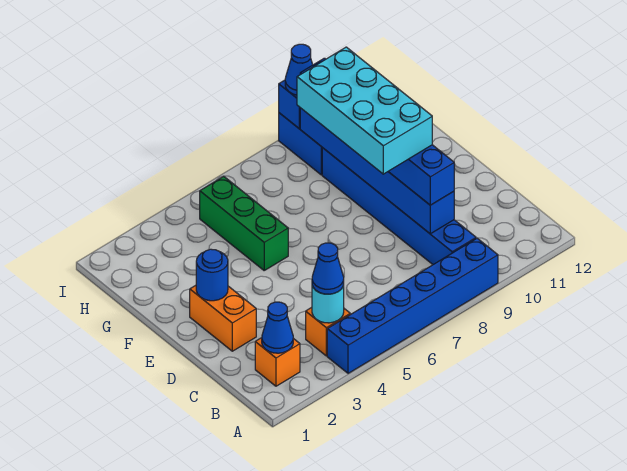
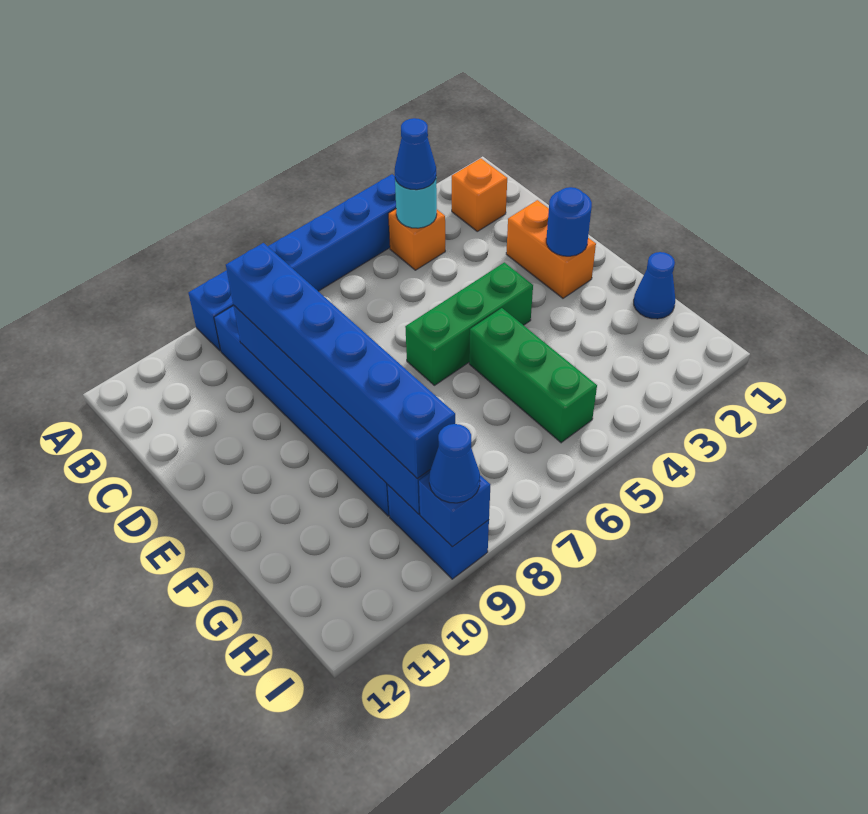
blue 1x1 cone [262,302,293,353] -> blue 1x1 cone moved to [634,252,675,319]
cyan 2x4 brick [297,47,432,174] -> none
none -> green 1x3 brick [405,262,533,385]

